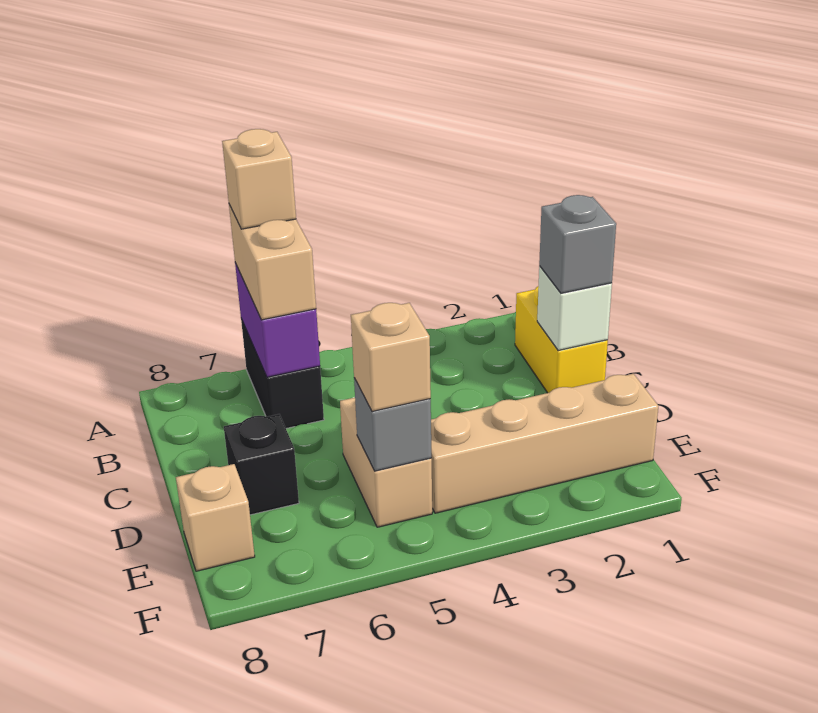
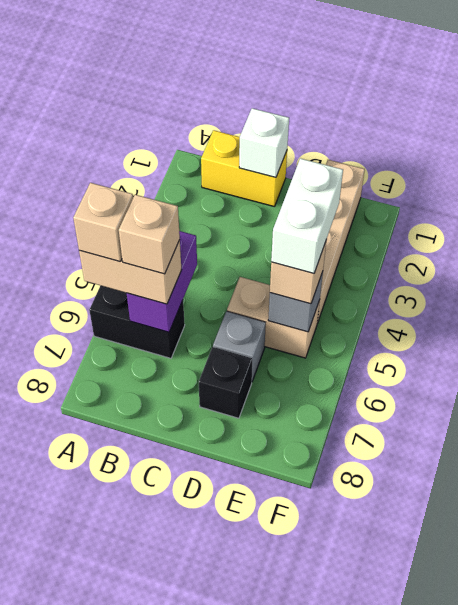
purple 1x2 brick [235,263,320,377] -> purple 1x2 brick turned to [127,231,197,332]
grey 1x1 brick [539,195,616,293] -> grey 1x1 brick moved to [213,311,266,381]
none -> white 1x2 brick [271,158,343,273]
tan 1x1 brick [176,464,255,571] -> tan 1x1 brick moved to [119,195,180,274]

